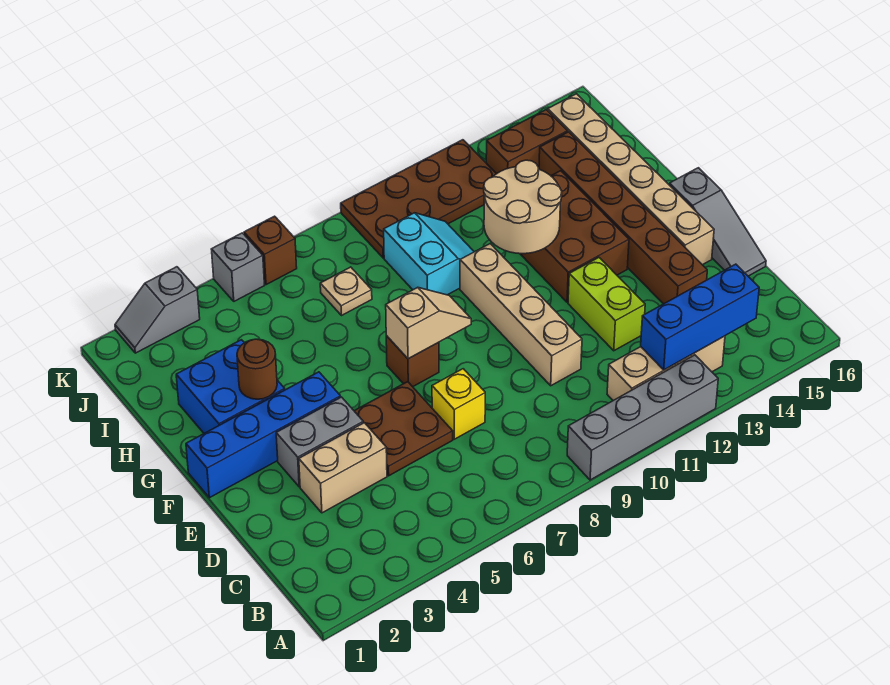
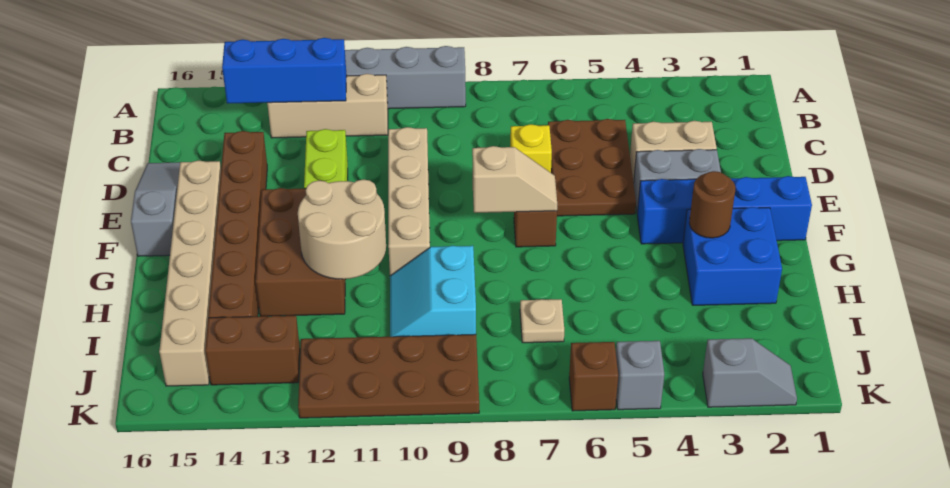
brown 2x2 plate [355,382,453,476] -> brown 2x3 plate [548,119,636,216]
tan 1x2 slope [386,287,471,359] -> tan 1x2 slope turned to [472,146,557,213]

